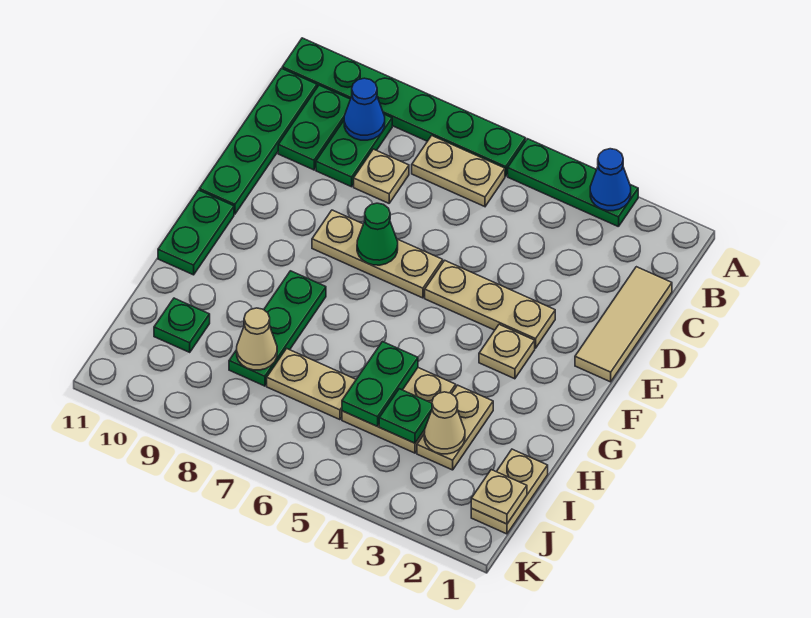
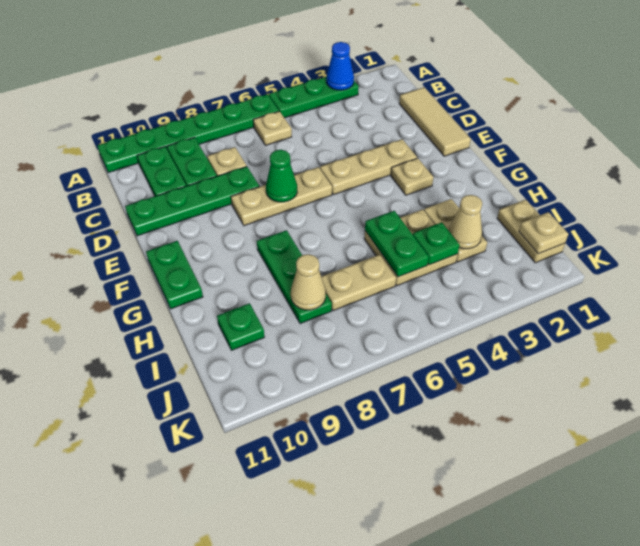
tan 1x2 plate [412,136,505,207] -> tan 1x1 plate [253,111,292,145]
blue 1x1 cone [344,78,385,140] -> none
green 1x4 plate [199,68,317,214] -> green 1x4 plate turned to [125,167,259,236]

